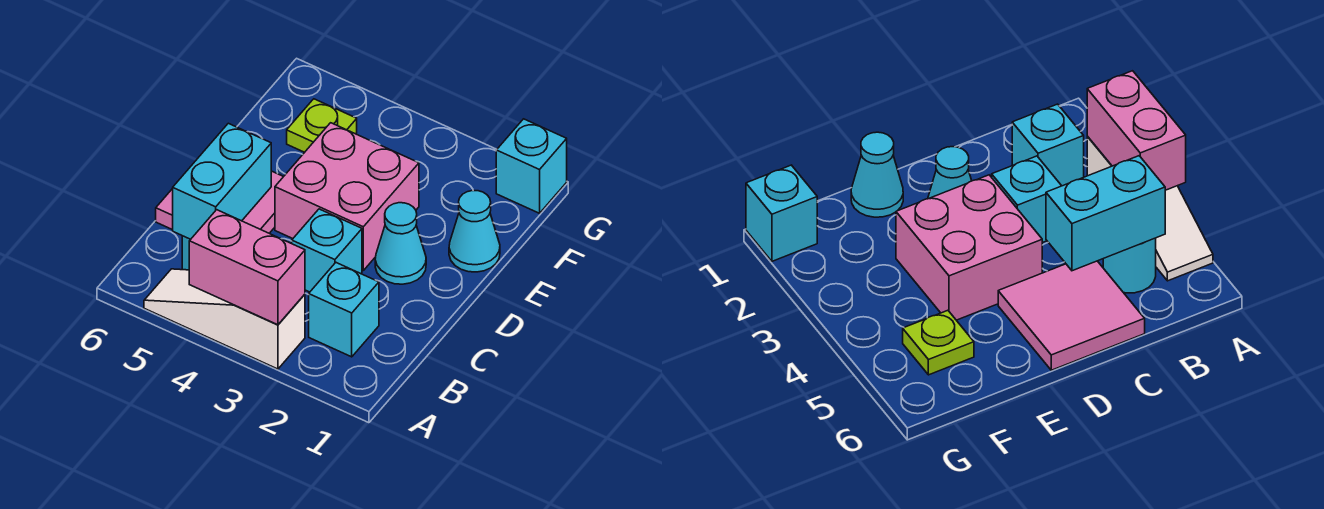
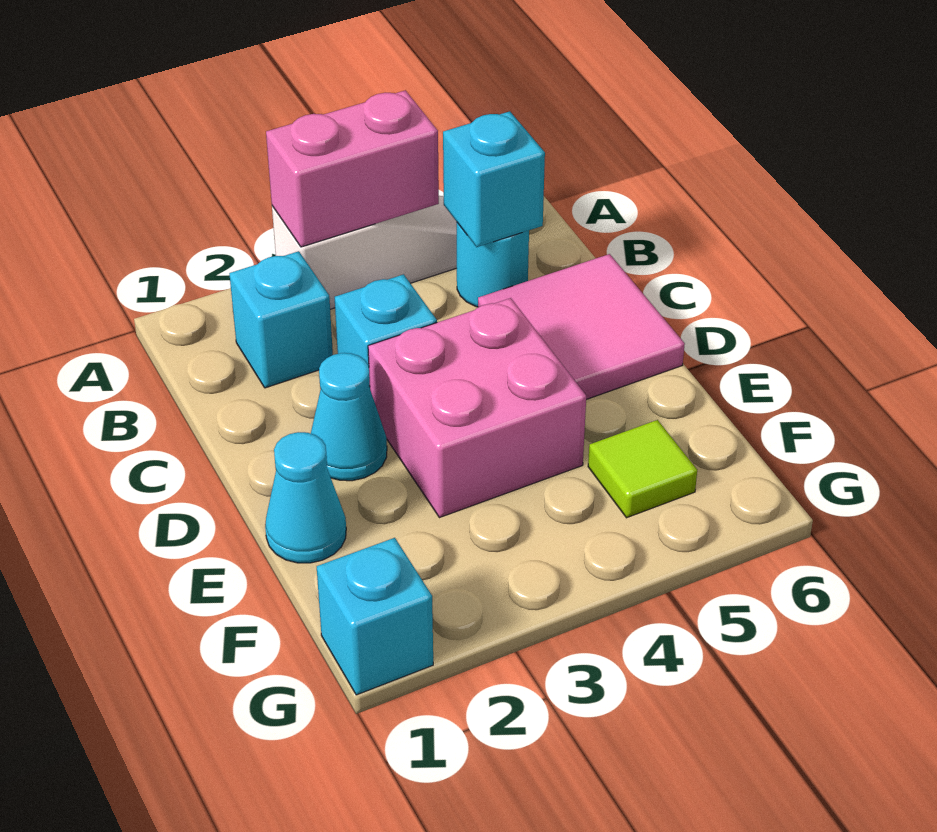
cyan 1x2 brick [173,123,271,239] -> cyan 1x1 brick [443,111,545,247]
lime 1x1 plate [287,99,357,152] -> lime 1x1 tile [588,420,697,518]

